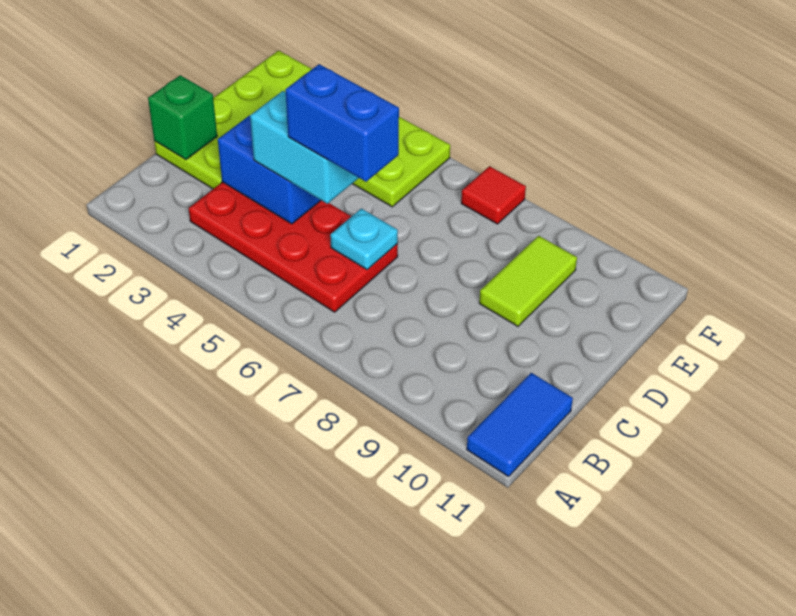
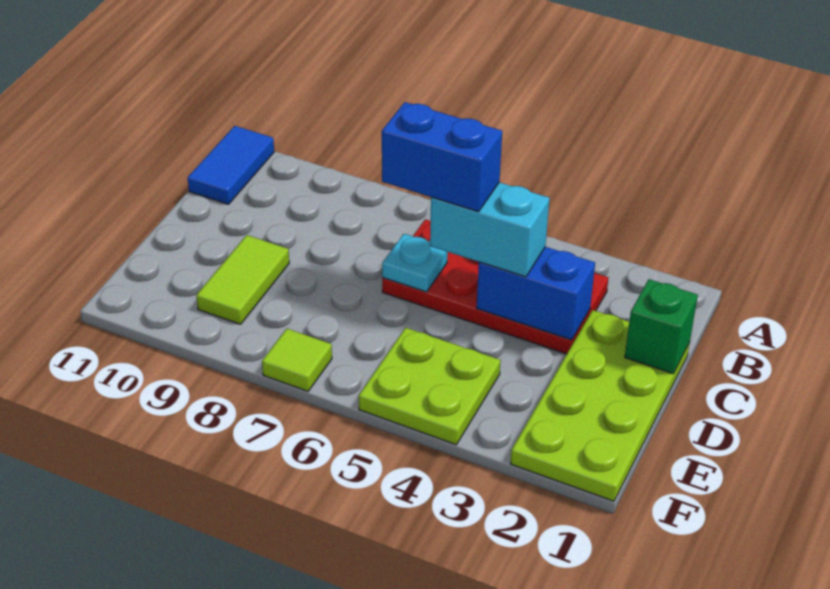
red 1x1 tile [461,166,526,224] -> lime 1x1 tile [262,329,332,391]

